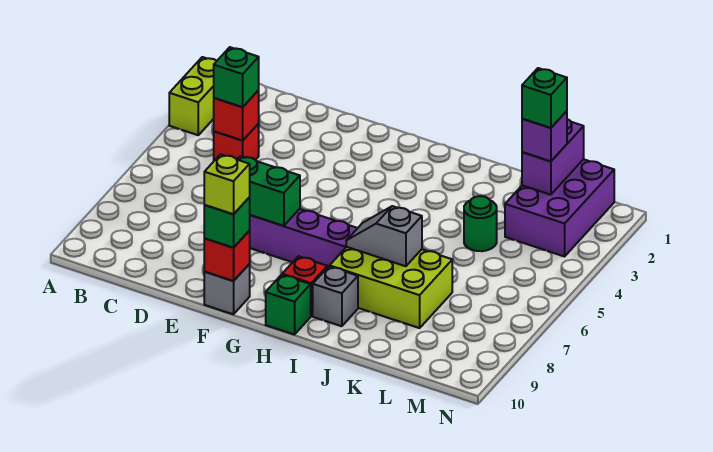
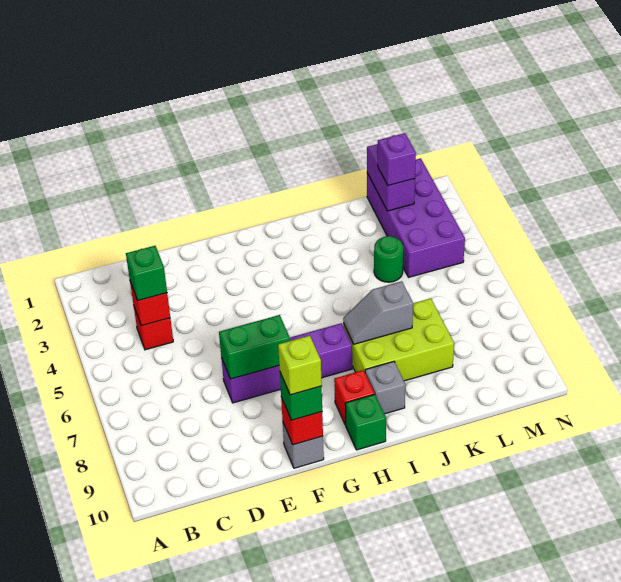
lime 1x2 brick [169,57,216,135] -> none
purple 2x3 brick [505,159,614,257] -> purple 2x4 brick [367,158,465,277]
green 1x1 brick [522,68,567,128] -> none

